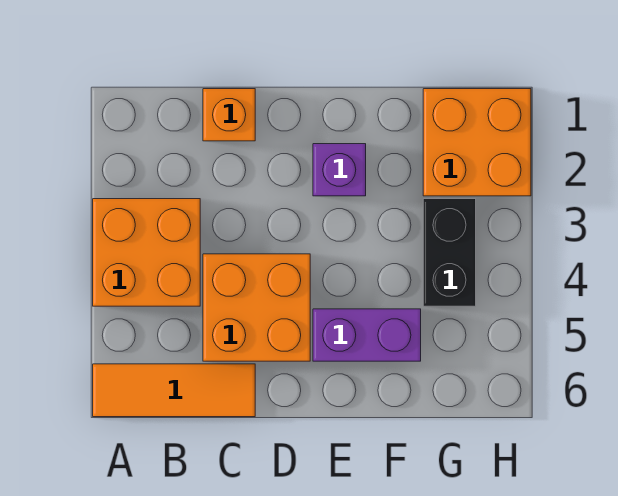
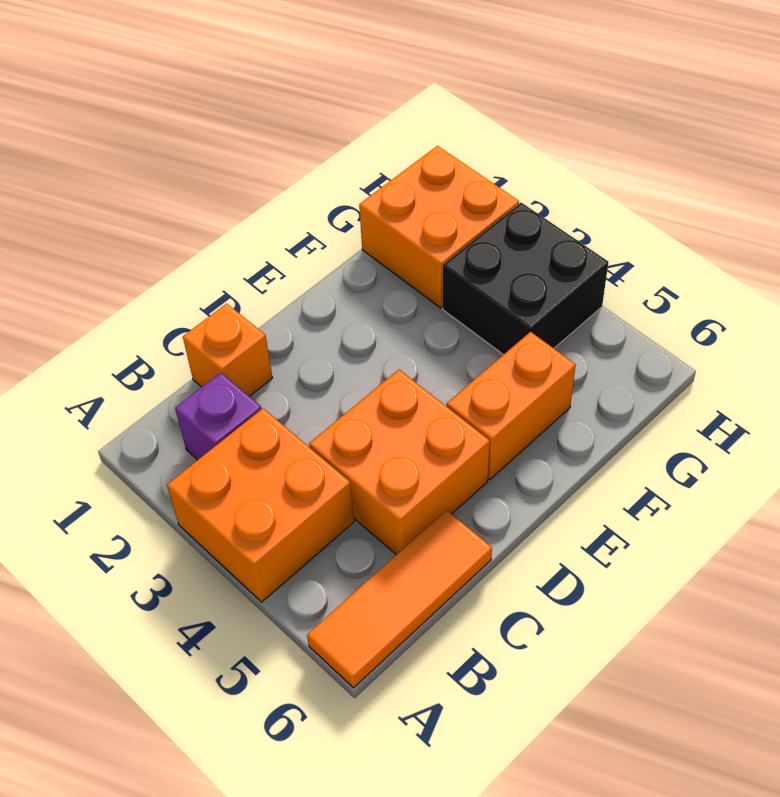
purple 1x1 brick [313,144,366,196] -> purple 1x1 brick moved to [175,373,261,460]
purple 1x2 brick [313,309,421,361] -> orange 1x2 brick [447,332,576,479]
black 1x2 brick [423,199,476,306] -> black 2x2 brick [443,203,609,355]

